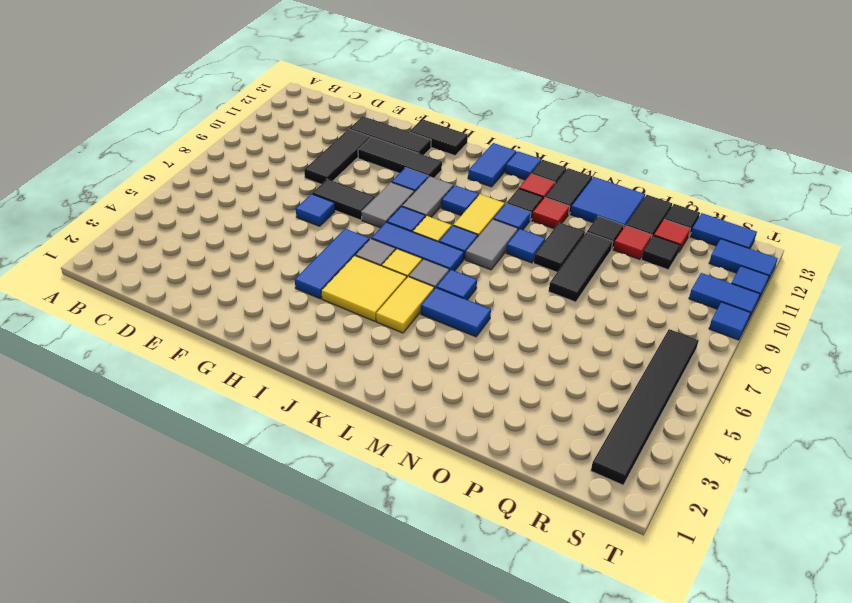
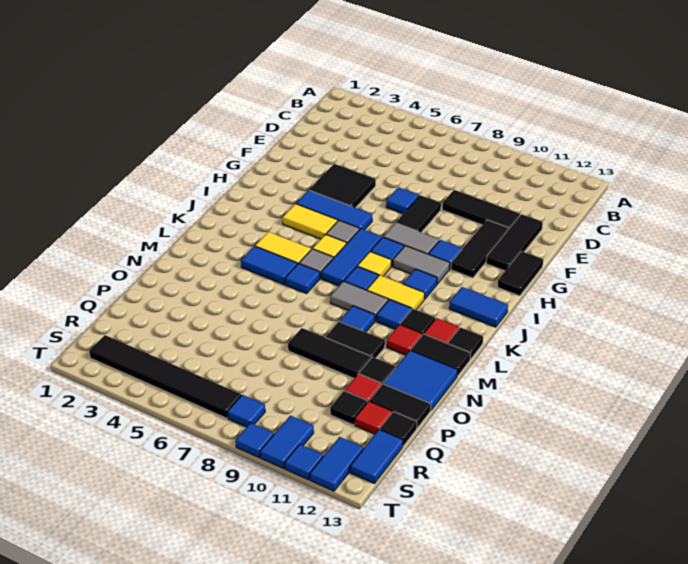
none -> black 2x2 tile [309,164,376,208]
yellow 2x2 tile [321,256,407,321] -> yellow 1x2 tile [283,204,338,239]
blue 1x1 tile [505,151,541,180] -> blue 1x1 tile moved to [227,395,265,427]
blue 1x2 tile [421,288,491,337] -> blue 1x2 tile turned to [241,246,297,284]

